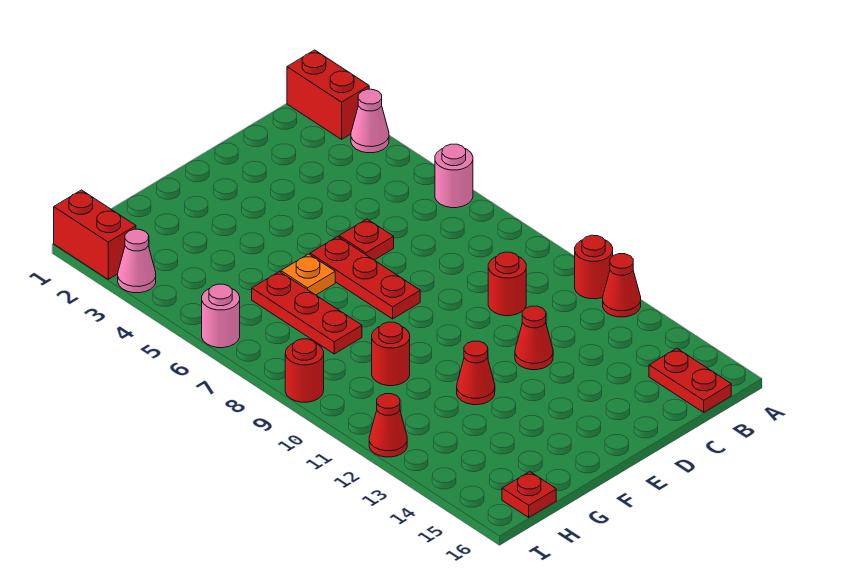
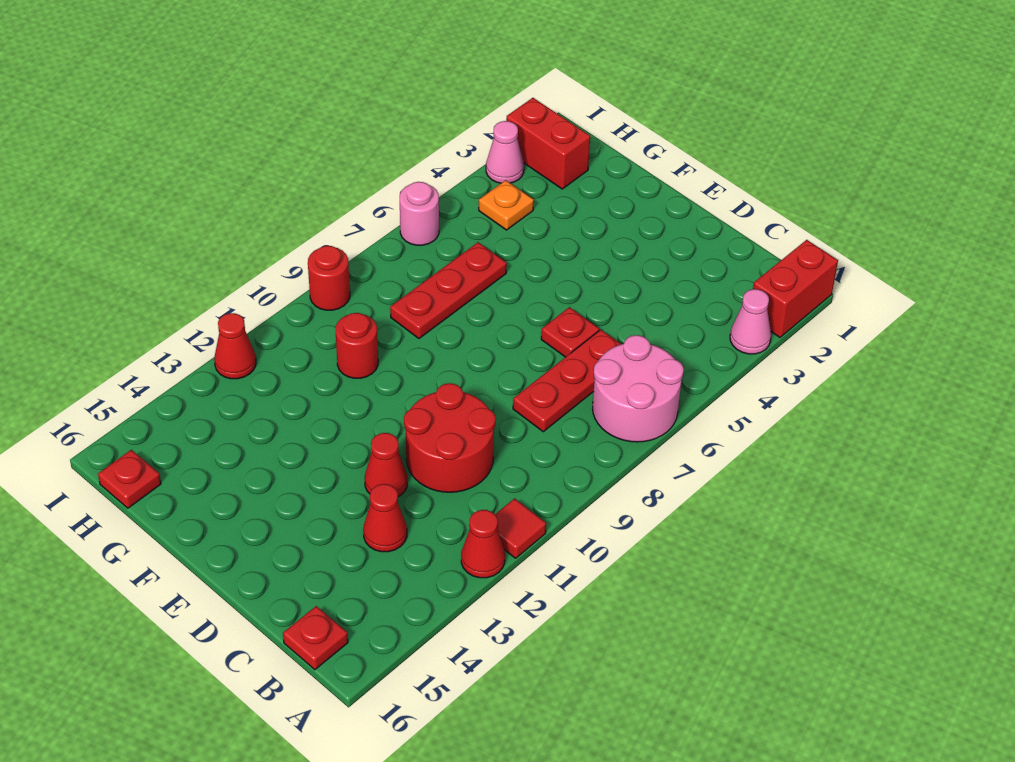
pink 1x1 round brick [435,144,473,208] -> pink 2x2 round brick [593,335,684,442]
red 1x1 round brick [575,235,613,299] -> red 1x1 tile [495,498,546,558]
red 1x2 plate [649,348,731,412] -> red 1x1 plate [283,606,348,670]
red 1x1 round brick [488,252,526,316] -> red 2x2 round brick [404,383,496,492]
red 1x3 plate [310,237,420,319] -> red 1x3 plate moved to [513,330,621,432]
orange 1x1 plate [281,254,335,295] -> orange 1x1 plate moved to [479,180,534,230]
red 1x1 cone [457,341,495,405] -> red 1x1 cone moved to [363,484,407,552]
red 1x2 brick [54,190,136,279] -> red 1x2 brick turned to [506,98,590,189]

